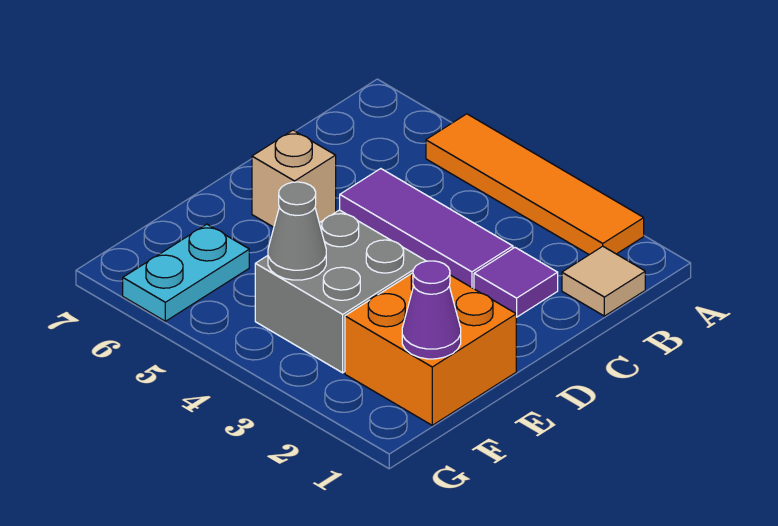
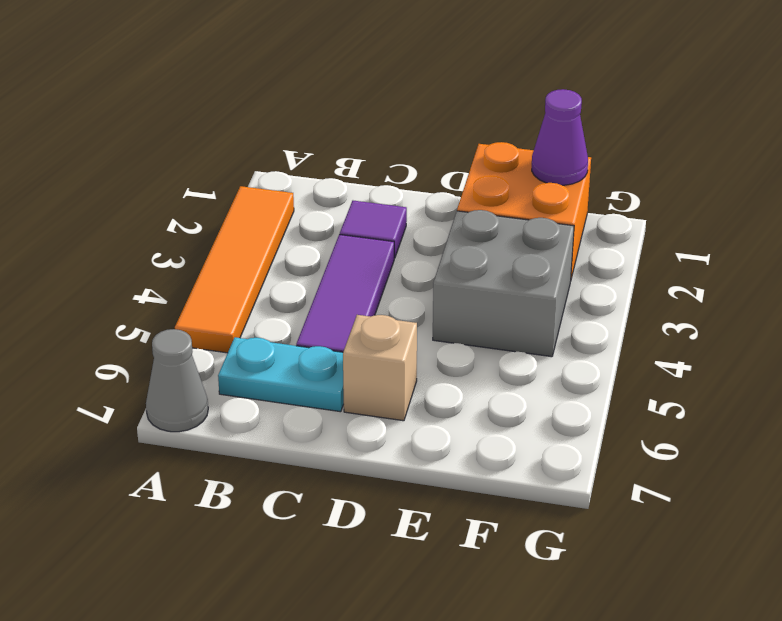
tan 1x1 tile [562,246,645,316] -> none
grey 1x1 cone [268,182,326,280] -> grey 1x1 cone moved to [146,329,208,432]
cyan 1x2 plate [123,224,249,321] -> cyan 1x2 plate moved to [218,337,344,412]

